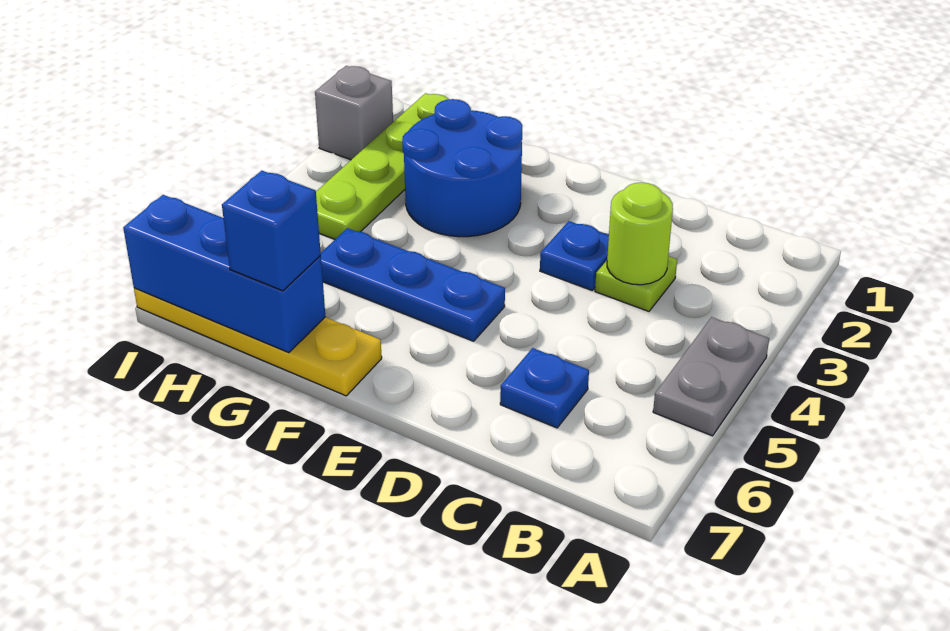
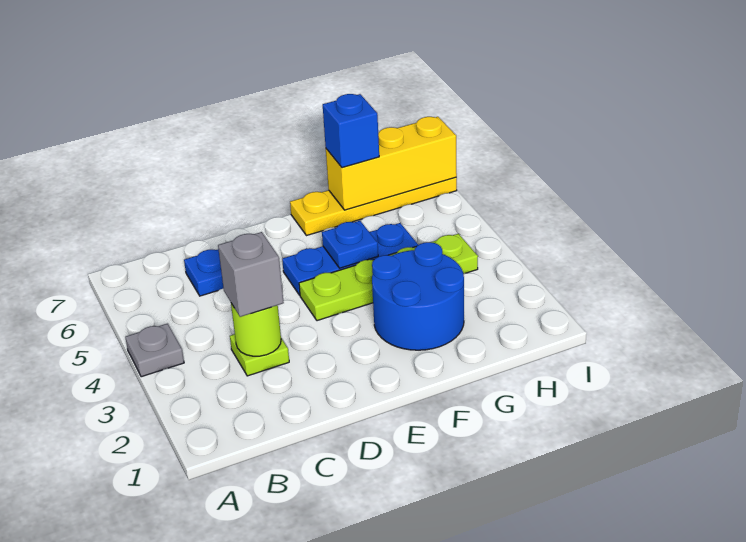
grey 1x2 plate [653,317,769,436] -> grey 1x1 plate [125,324,184,377]
blue 1x1 plate [540,221,609,290] -> blue 1x1 plate moved to [322,221,378,268]
blue 1x3 brick [123,195,325,353] -> yellow 1x3 brick [326,117,457,210]
lime 1x4 plate [316,93,471,239] -> lime 1x4 plate turned to [299,234,478,321]
grey 1x1 brick [315,66,393,160] -> grey 1x1 brick moved to [218,232,284,317]

